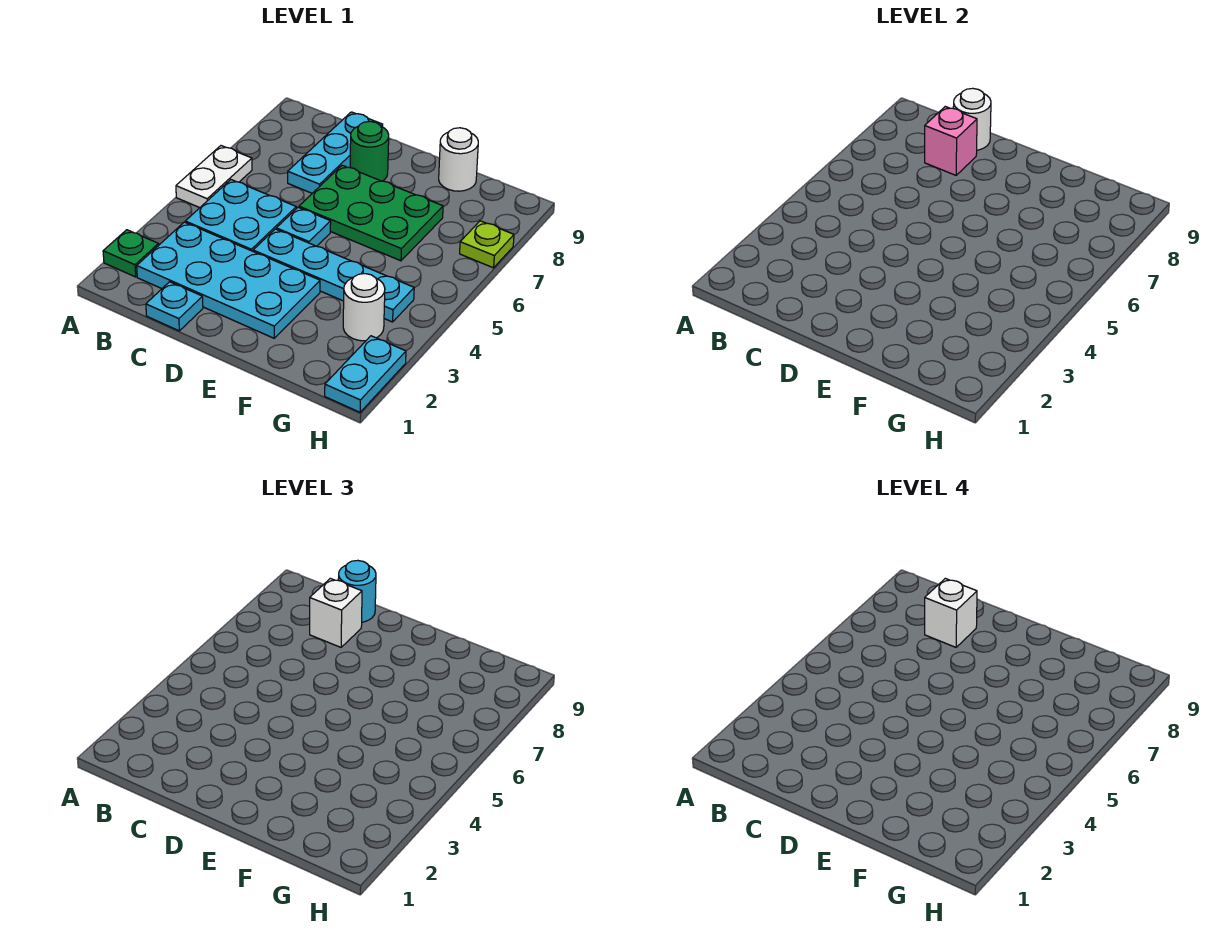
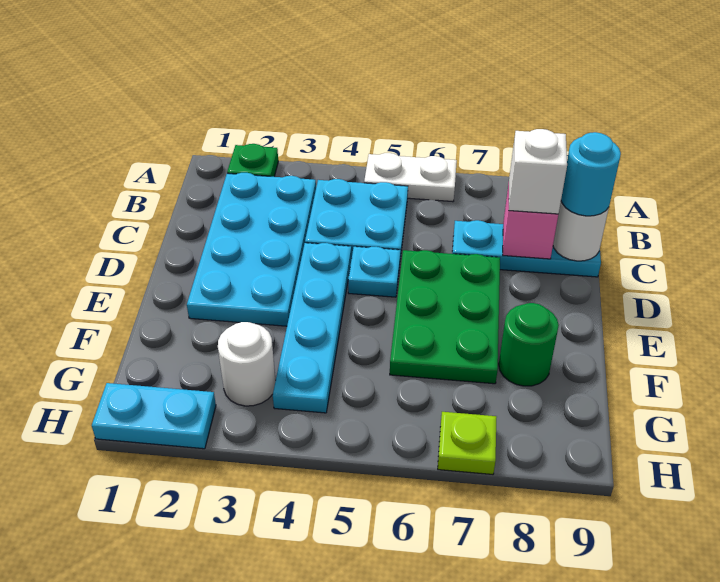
cyan 1x1 plate [146,282,203,331] -> none
white 1x1 brick [925,578,977,647] -> none
green 1x1 round brick [350,121,389,181] -> green 1x1 round brick moved to [499,303,559,386]
white 1x1 round brick [439,128,478,191] -> none

